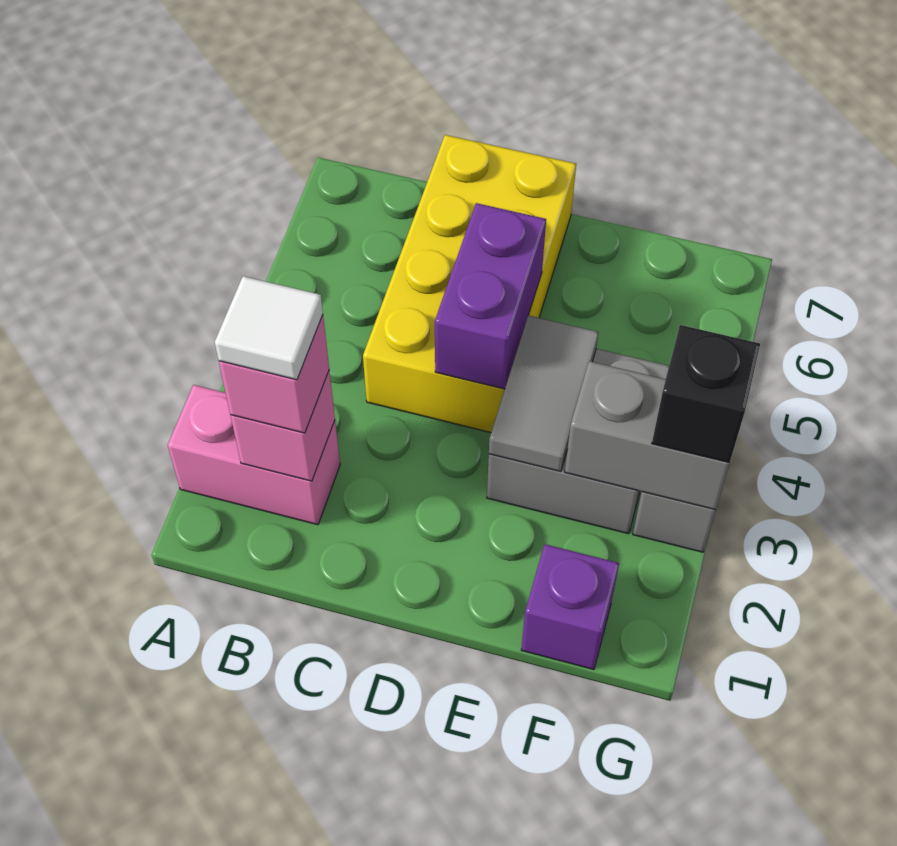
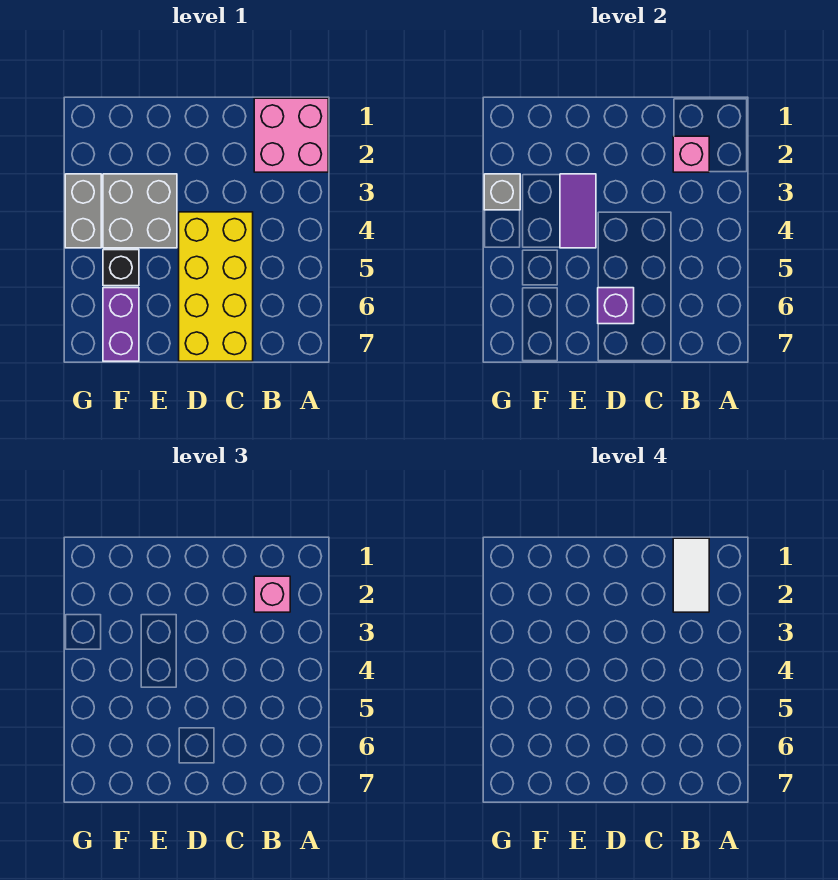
pink 1x2 brick [168,385,340,525] -> pink 2x2 brick [254,98,328,172]
white 1x1 tile [215,276,323,380] -> white 1x2 tile [673,538,709,612]
purple 1x2 brick [435,203,546,389] -> purple 1x2 brick moved to [103,288,139,361]
grey 1x2 tile [489,315,598,471] -> purple 1x2 tile [560,174,596,248]
purple 1x1 brick [521,544,619,669] -> purple 1x1 brick moved to [598,288,634,324]
grey 1x2 brick [565,361,730,510] -> grey 1x1 brick [484,174,520,210]
black 1x1 brick [652,325,760,463] -> black 1x1 brick moved to [103,250,139,286]

